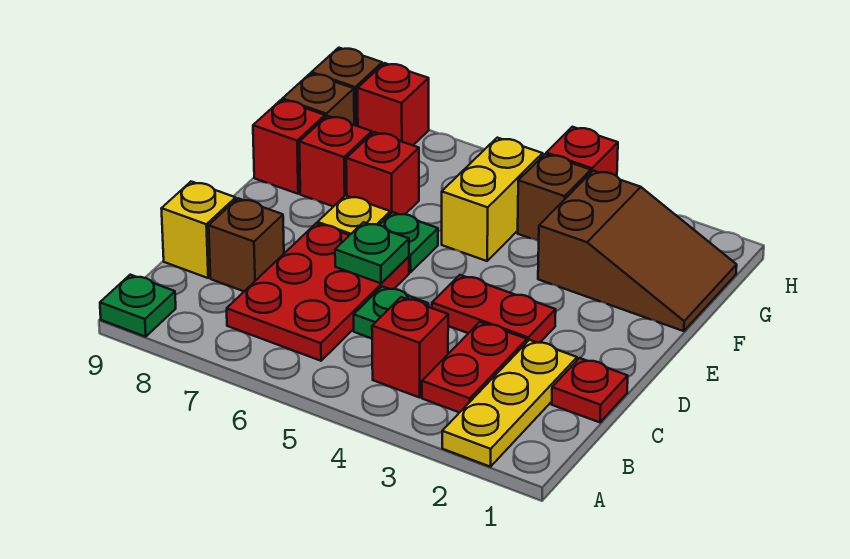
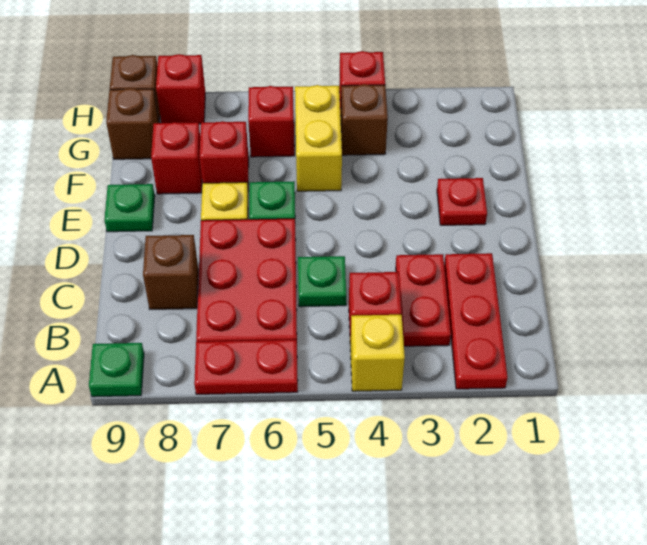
yellow 1x3 plate [442,340,577,467] -> red 1x3 plate [444,253,508,389]
red 1x1 plate [552,358,628,422] -> red 1x1 plate moved to [437,178,487,225]
yellow 1x1 brick [161,182,236,278] -> yellow 1x1 brick moved to [350,315,405,391]
red 1x2 plate [432,275,556,343] -> red 1x2 plate moved to [194,340,298,394]
green 1x1 plate [335,222,409,283] -> green 1x1 plate moved to [104,184,155,232]
brown 2x3 slope [538,171,737,331] -> none
red 1x1 brick [253,100,325,194] -> red 1x1 brick moved to [248,86,294,157]

